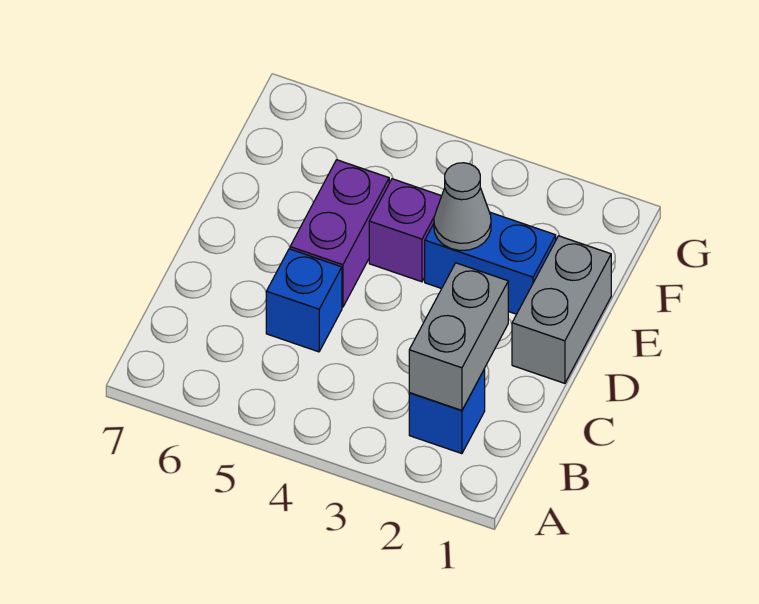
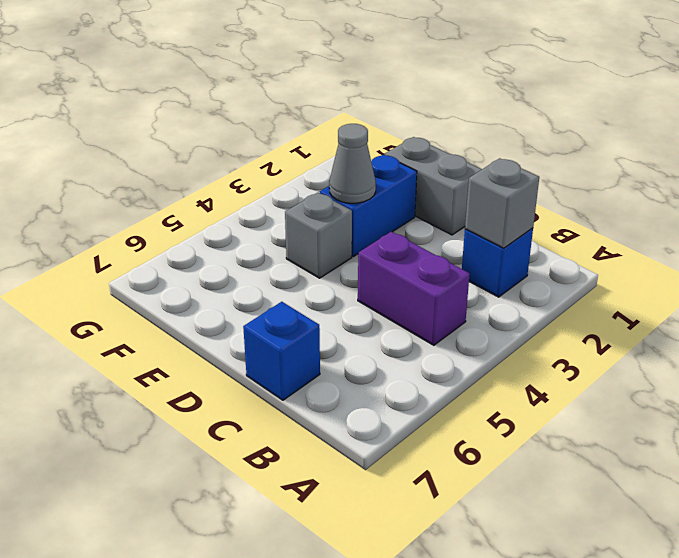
grey 1x2 brick [409,263,508,411] -> grey 1x1 brick [465,158,539,248]
blue 1x1 brick [266,249,342,352] -> blue 1x1 brick moved to [243,302,320,400]
purple 1x2 brick [290,160,389,307] -> purple 1x2 brick moved to [358,232,470,345]
purple 1x1 brick [369,179,441,282] -> grey 1x1 brick [285,193,352,278]

